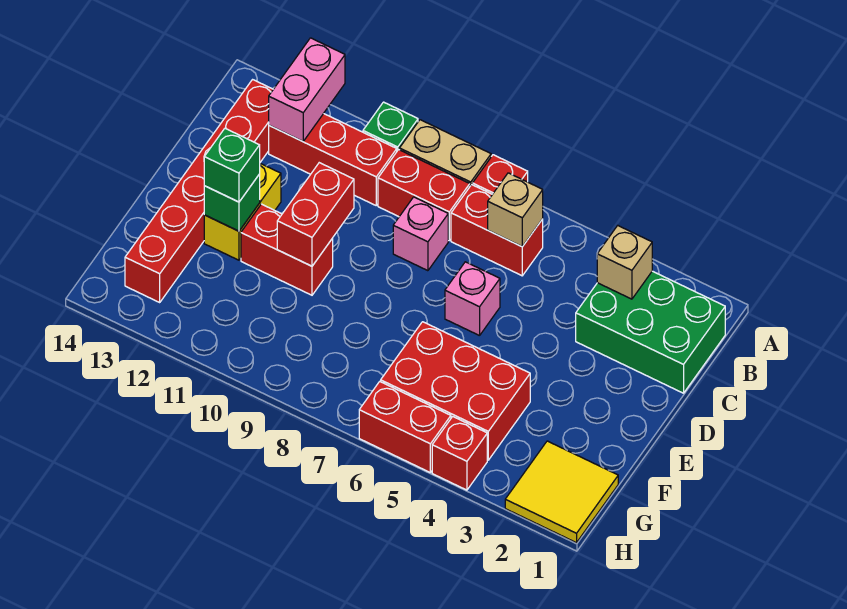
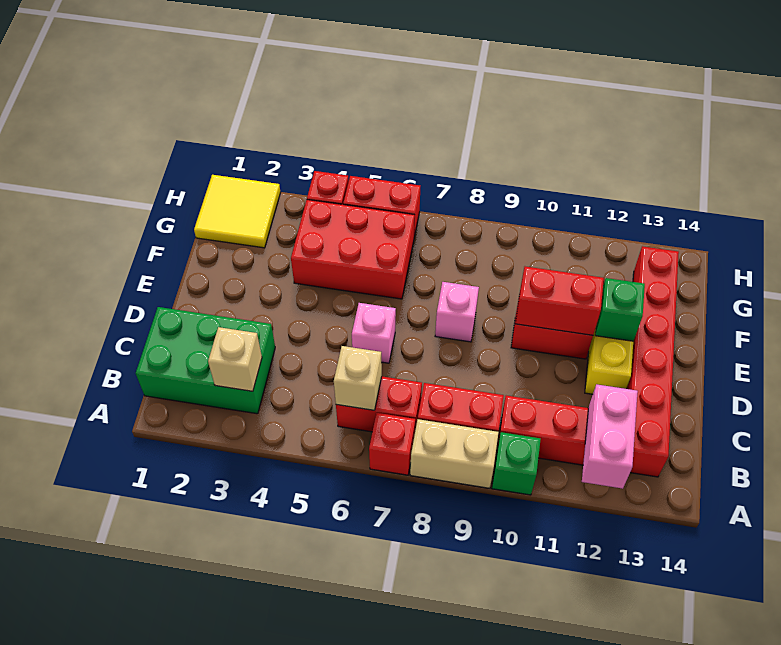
pink 1x1 brick [393,197,448,271] -> pink 1x1 brick moved to [435,282,479,342]
red 1x2 brick [277,163,354,266] -> red 1x2 brick turned to [515,267,604,335]
green 1x1 brick [204,128,260,202] -> none

